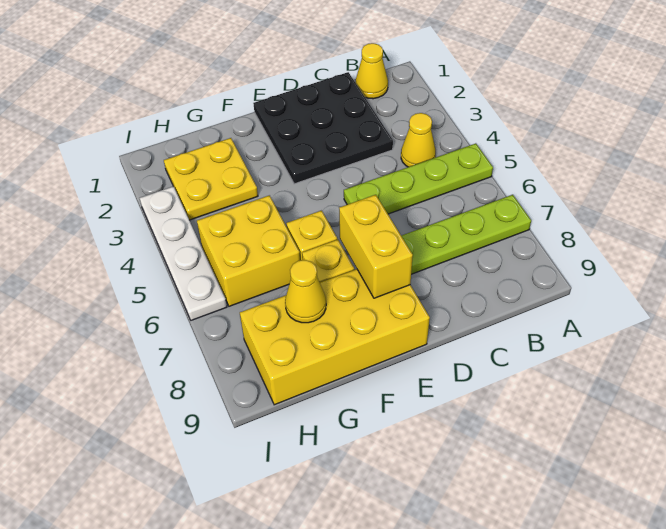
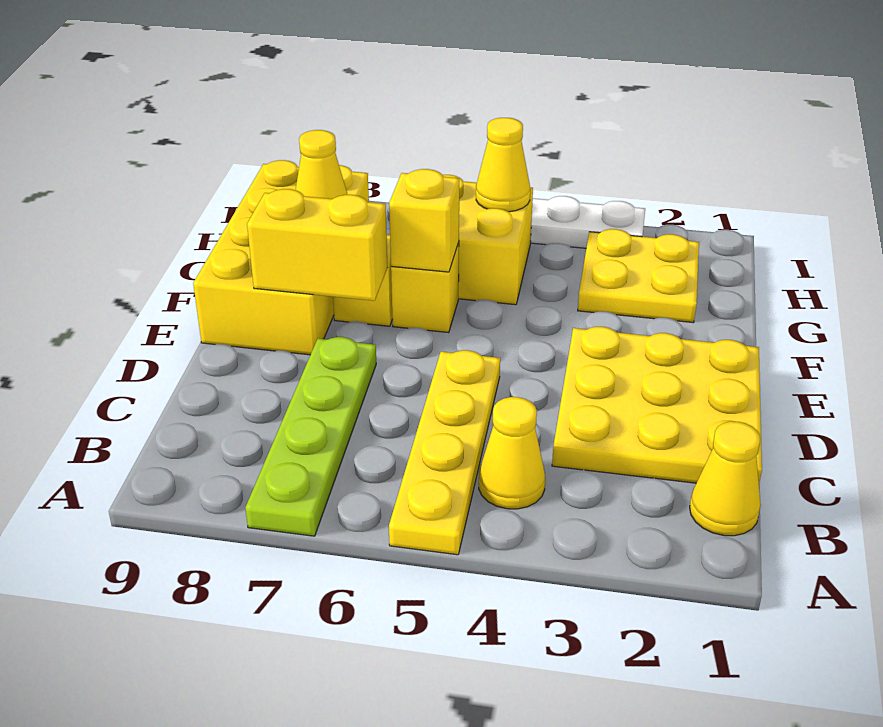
lime 1x4 plate [344,143,493,214] -> yellow 1x4 plate [389,350,500,555]
black 3x3 plate [253,72,393,184] -> yellow 3x3 plate [552,327,762,483]
none -> yellow 1x1 brick [389,169,459,272]
none -> yellow 1x1 cone [476,118,530,212]

